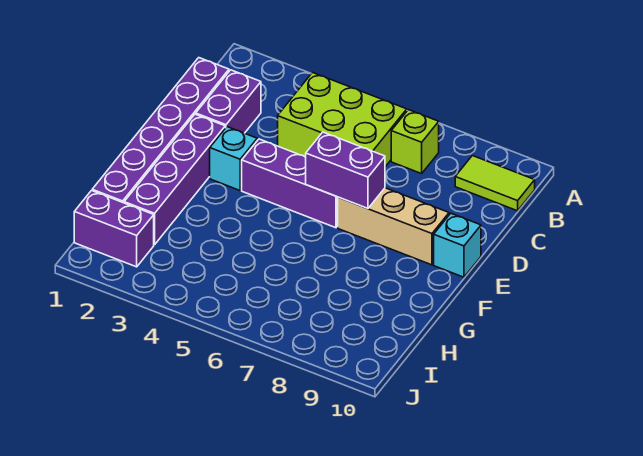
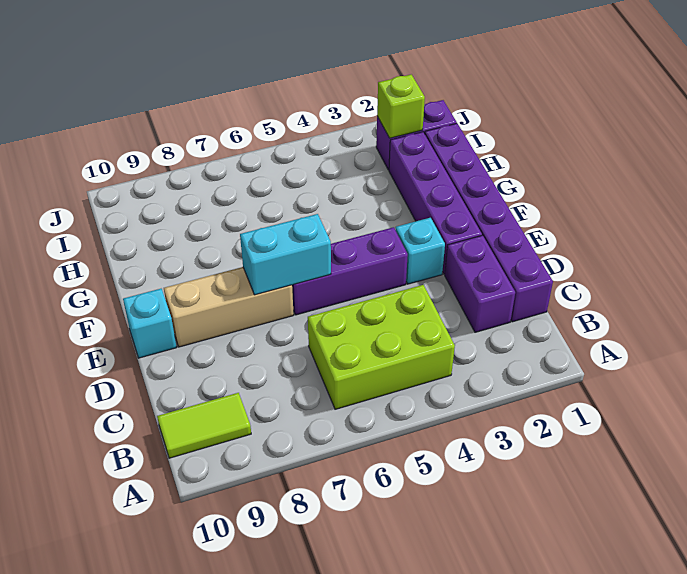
lime 1x1 brick [391,110,439,174] -> lime 1x1 brick moved to [377,75,425,138]
purple 1x2 brick [306,132,385,208] -> cyan 1x2 brick [240,214,331,295]

